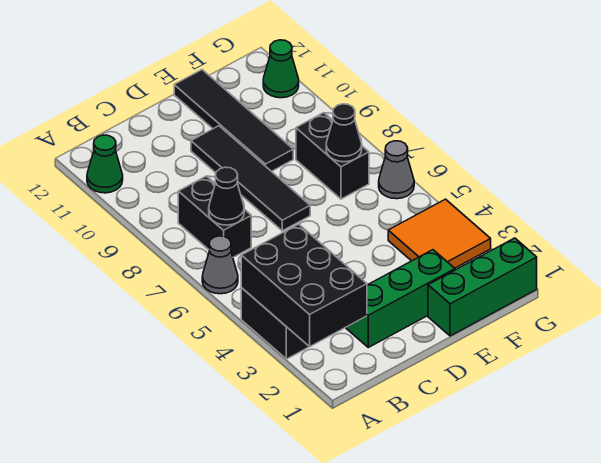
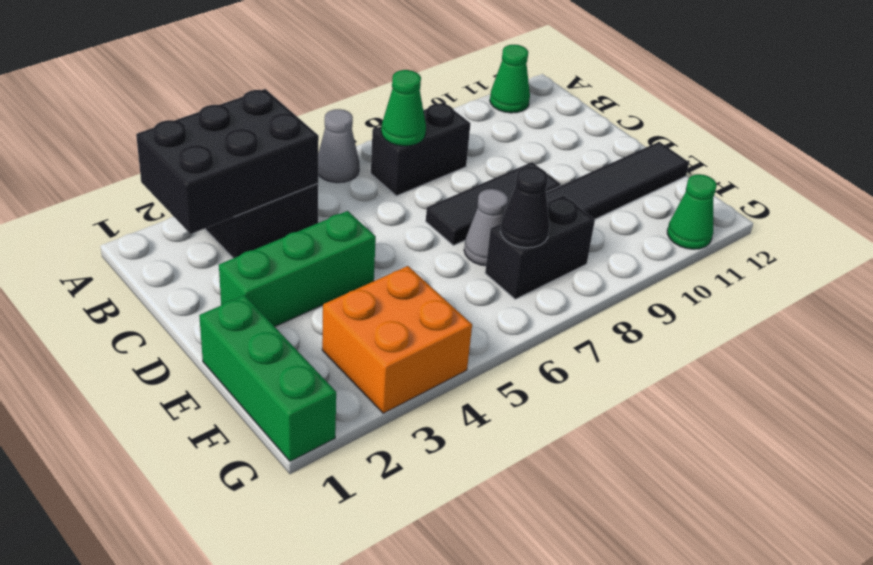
black 1x1 cone [209,167,244,225] -> green 1x1 cone [381,70,426,146]
green 1x3 brick [346,250,455,347] -> green 1x3 brick turned to [219,211,376,327]
black 1x4 tile [191,126,310,231] -> black 1x3 tile [426,162,561,245]
orange 2x2 tile [388,199,491,268] -> orange 2x2 brick [322,266,472,413]
grey 1x1 cone [379,141,414,199] -> grey 1x1 cone moved to [464,189,508,266]

